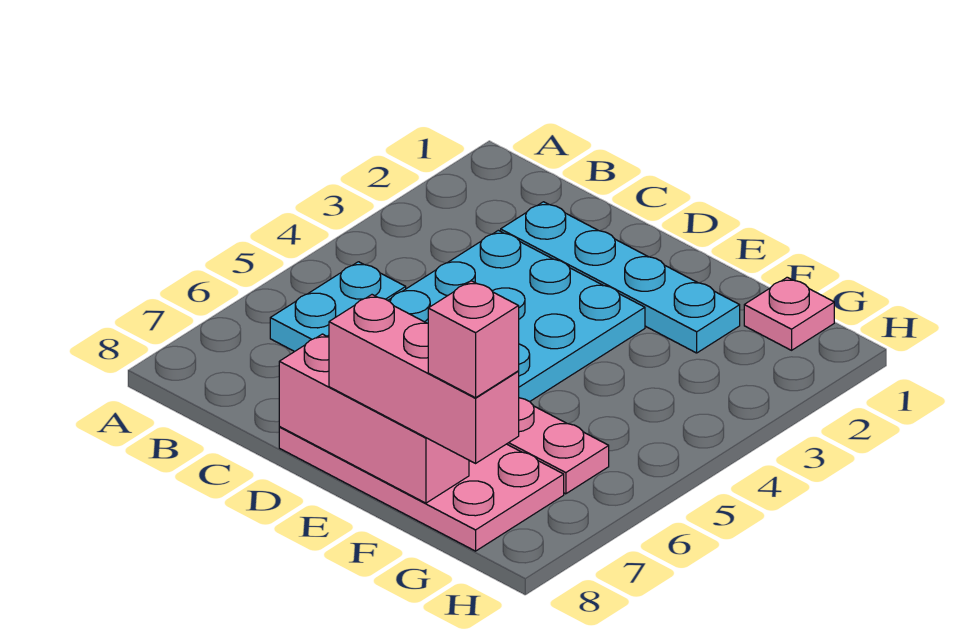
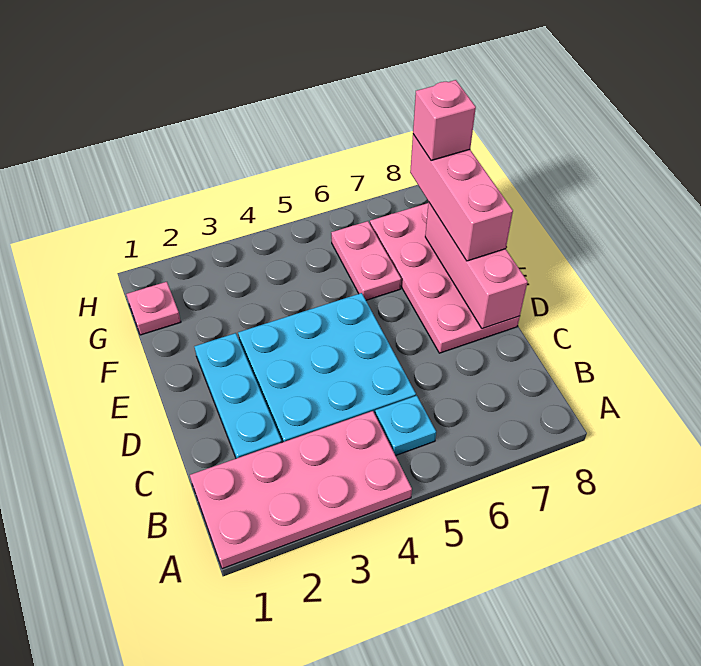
none -> pink 2x4 plate [190,411,412,569]
cyan 1x2 plate [270,262,406,352] -> cyan 1x1 plate [375,396,436,456]
cyan 1x4 plate [501,202,740,353] -> cyan 1x3 plate [194,333,282,458]

